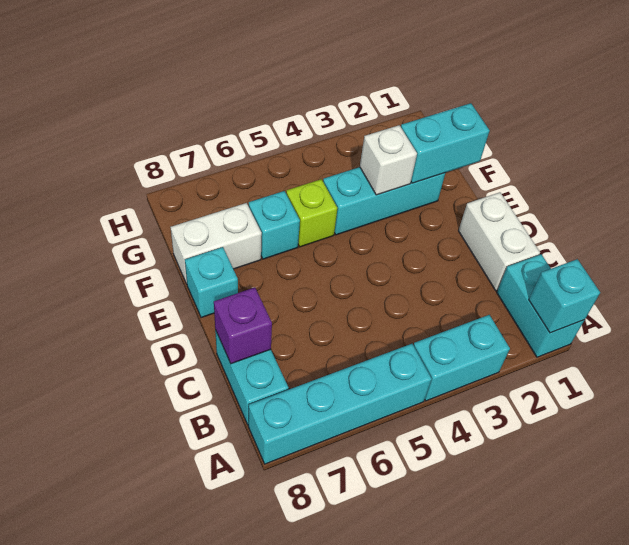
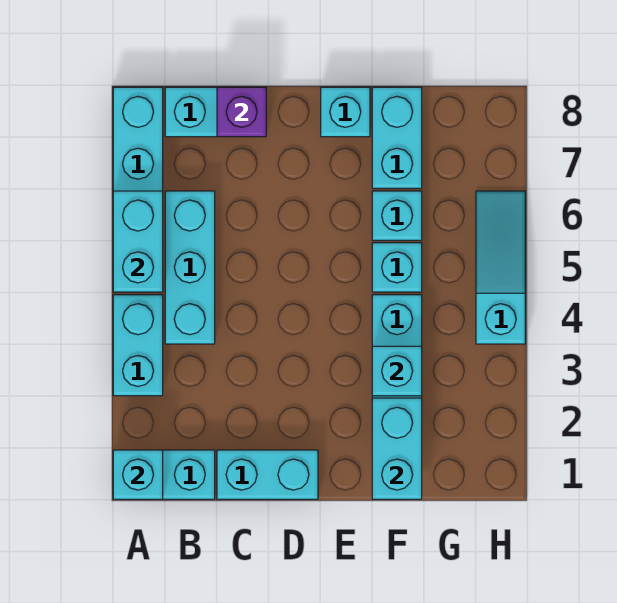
none -> cyan 1x2 brick [113,191,163,292]
none -> cyan 1x3 brick [165,191,215,344]
white 1x2 brick [459,192,540,291] -> cyan 1x2 brick [217,450,318,499]
white 1x1 brick [360,125,417,195] -> cyan 1x1 brick [372,346,422,396]
lime 1x1 brick [286,179,337,247] -> cyan 1x1 brick [372,243,422,292]
white 1x2 brick [171,203,262,284] -> cyan 1x2 brick [372,87,422,188]
none -> cyan 1x3 slope [476,191,525,344]

